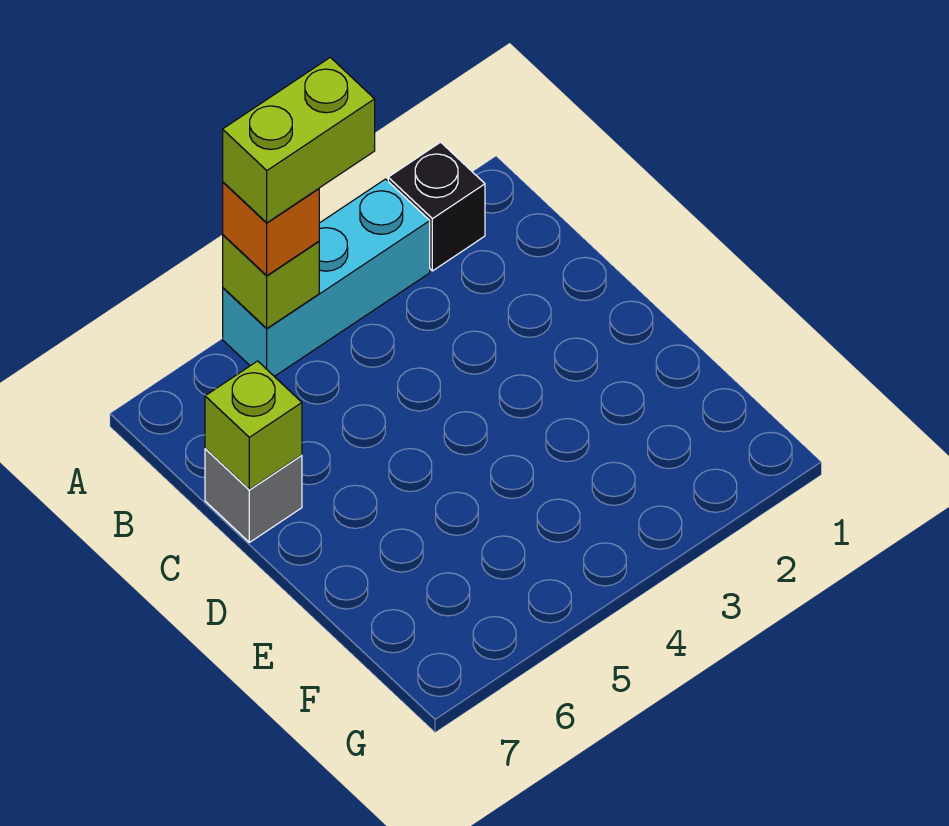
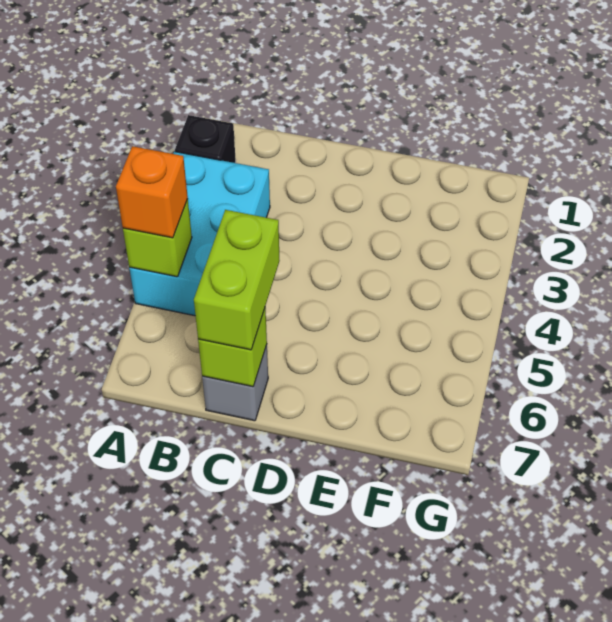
cyan 1x3 brick [223,179,430,376] -> cyan 2x3 brick [129,152,270,316]
lime 1x2 brick [223,57,375,223] -> lime 1x2 brick moved to [194,210,280,350]

